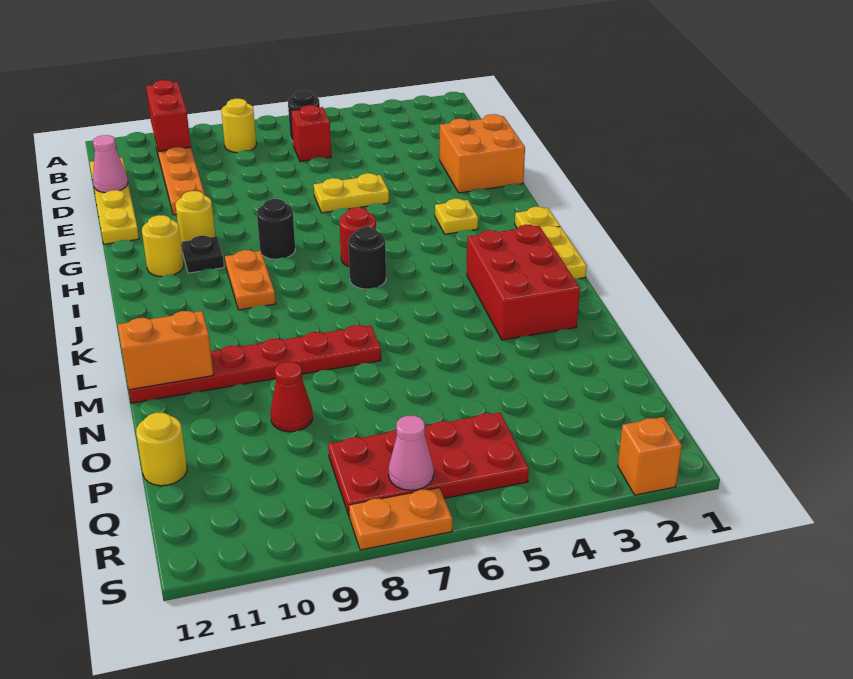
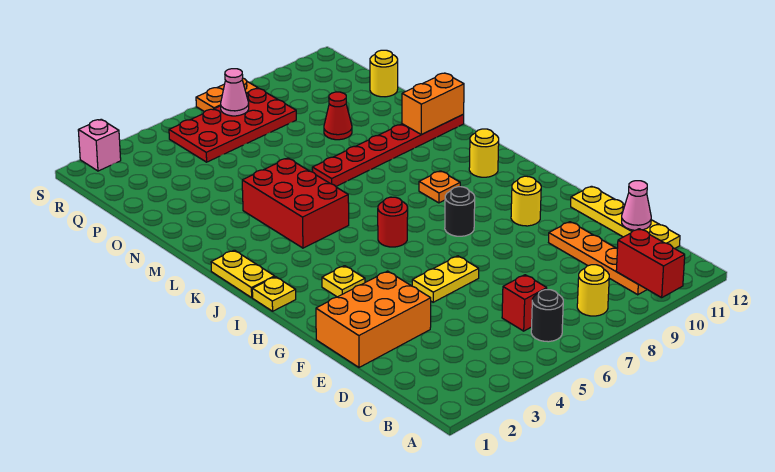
orange 2x2 brick [440,114,525,193] -> orange 2x3 brick [316,271,431,367]
black 1x1 plate [182,236,224,273] -> none
yellow 1x1 round brick [142,215,184,277] -> yellow 1x1 round brick moved to [469,129,499,177]
orange 1x2 plate [225,250,276,310] -> orange 1x1 plate [419,171,460,203]
black 1x1 round brick [348,227,386,289] -> none
red 2x3 brick [467,225,580,340] -> red 2x3 brick moved to [242,158,349,248]
orange 1x1 brick [618,417,682,495] -> pink 1x1 brick [78,119,121,171]

